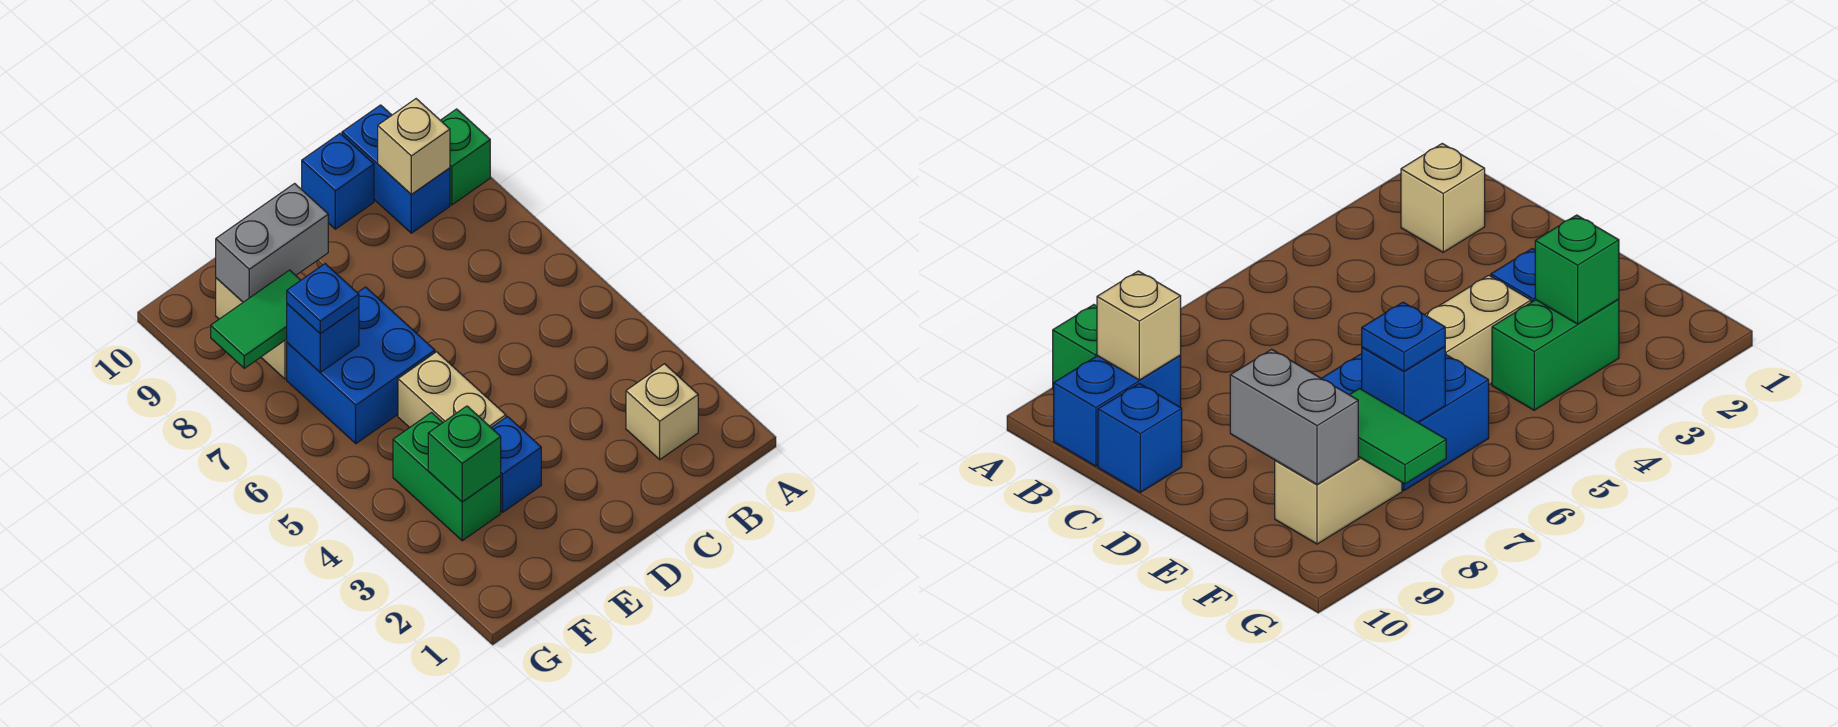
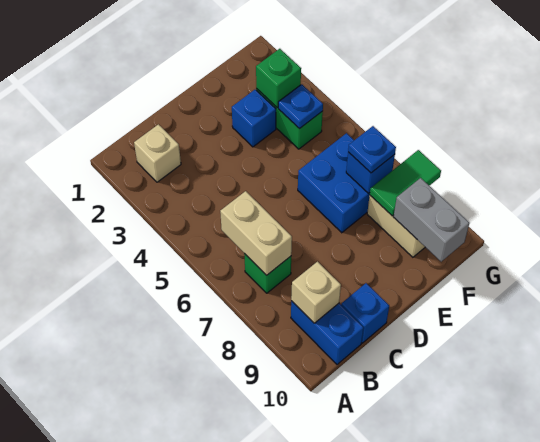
green 1x1 brick [441,109,490,205] -> green 1x1 brick moved to [244,254,291,293]
tan 1x2 brick [398,352,506,428] -> tan 1x2 brick moved to [220,191,292,275]
grey 1x2 brick [216,184,328,302] -> grey 1x2 brick turned to [394,178,469,262]
none -> blue 1x1 plate [278,84,323,129]

